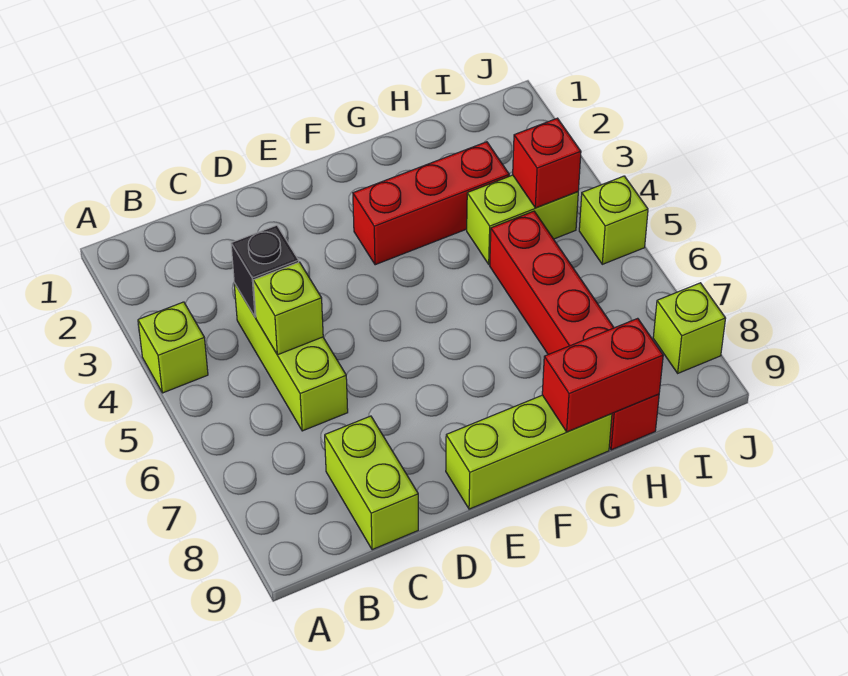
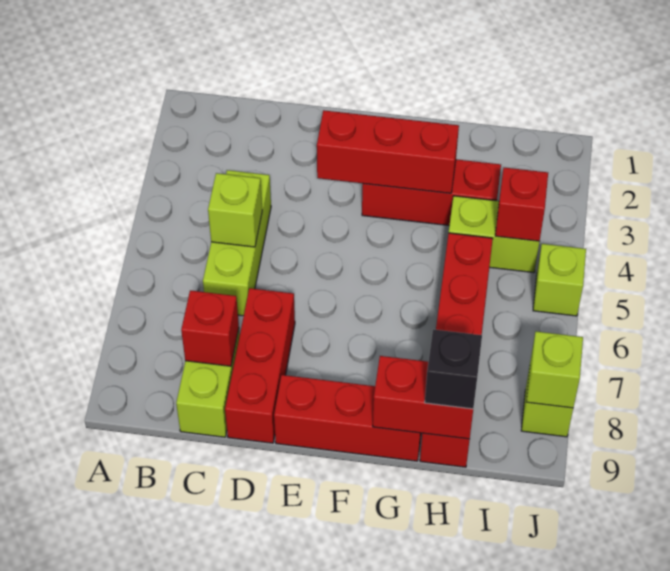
lime 1x1 brick [138,302,208,393] -> lime 1x1 brick moved to [526,331,583,408]
black 1x1 brick [231,225,299,317] -> black 1x1 brick moved to [425,329,482,409]
none -> red 1x1 brick [181,290,239,366]
none -> red 1x3 brick [225,288,295,443]
none -> red 1x3 brick [317,110,459,193]
lime 1x3 brick [446,395,612,509] -> red 1x3 brick [274,375,421,461]

